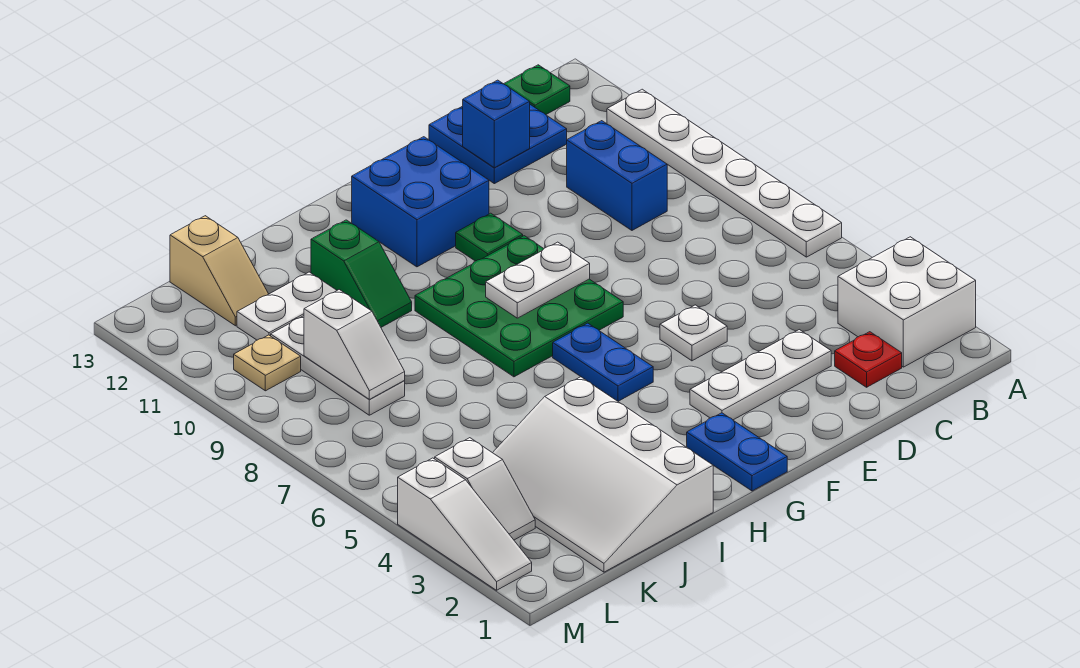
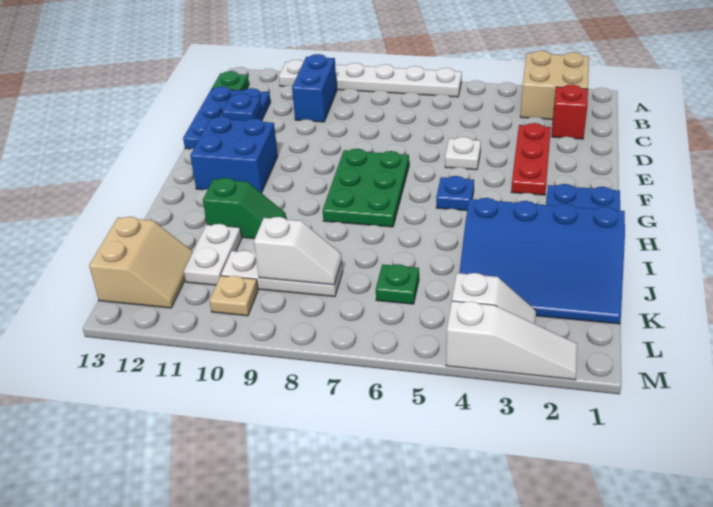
white 2x2 brick [838,237,976,367] -> tan 2x2 brick [520,51,589,119]
red 1x1 plate [835,332,902,387] -> red 1x1 brick [552,85,588,139]
blue 1x2 brick [567,121,667,230] -> blue 1x2 brick turned to [292,54,337,122]
blue 2x2 plate [429,105,567,184] -> blue 2x3 plate [183,86,271,149]
white 1x3 plate [690,330,831,420] -> red 1x3 plate [511,123,551,195]
blue 1x1 brick [463,80,530,168] -> blue 1x1 plate [222,93,261,121]
green 3x3 plate [415,236,623,377] -> green 2x3 plate [323,149,409,227]
white 1x2 plate [486,242,590,318] -> none
green 1x1 plate [456,213,523,261] -> green 1x1 plate moved to [376,264,419,304]
blue 1x2 plate [553,323,653,401] -> blue 1x1 plate [436,176,474,211]
white 3x4 slope [493,377,713,572] -> blue 3x4 slope [459,198,625,324]
tan 1x2 slope [170,216,268,326] -> tan 2x2 slope [89,217,193,308]

